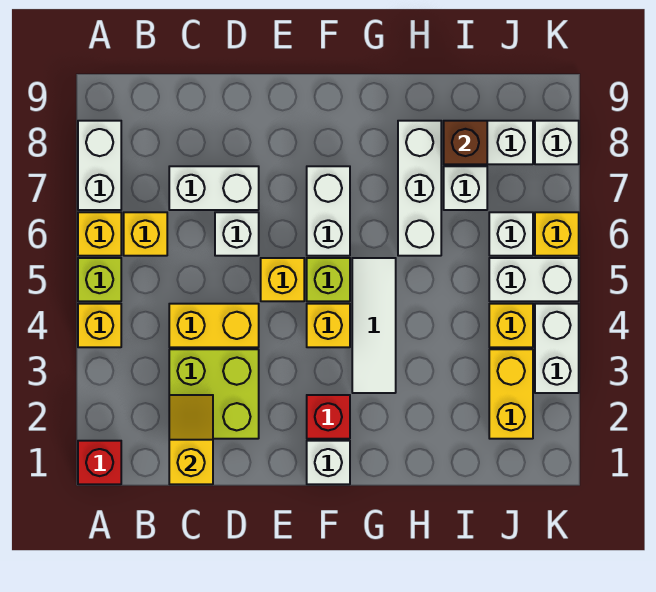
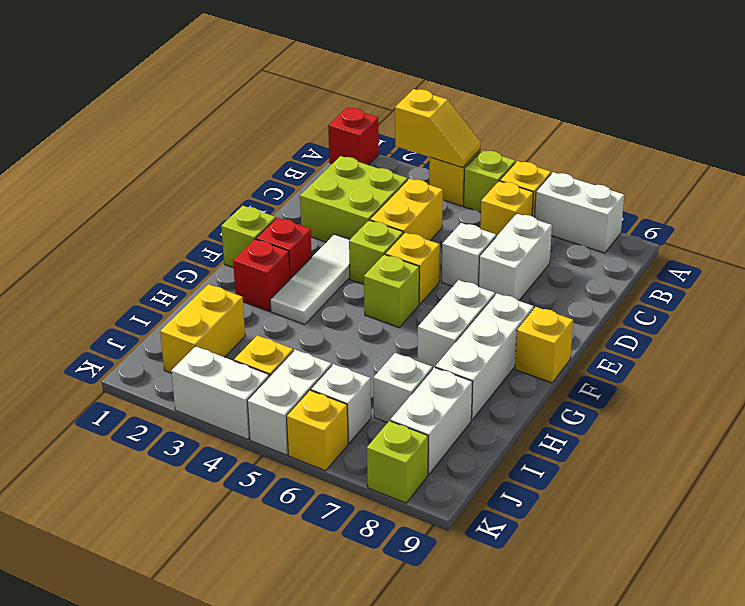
yellow 1x2 slope [169,395,213,484] -> yellow 1x2 slope moved to [395,89,481,167]
none -> lime 1x1 brick [349,220,403,284]
white 1x1 brick [307,441,350,484] -> lime 1x1 brick [221,206,276,268]
yellow 1x1 brick [307,304,350,347] -> yellow 1x1 brick moved to [515,307,573,383]
white 1x2 brick [307,166,350,256] -> white 1x2 brick turned to [418,280,495,369]
none -> red 1x1 brick [233,239,290,311]
white 1x3 tile [352,258,396,393] -> white 1x3 tile turned to [270,234,350,325]
white 1x3 brick [398,121,441,256] -> white 1x3 brick turned to [435,293,534,420]
brown 1x1 brick [444,121,487,164] -> none
yellow 1x2 brick [489,349,533,439] -> yellow 1x2 brick turned to [160,284,245,373]
white 1x1 brick [535,121,579,164] -> lime 1x1 brick [367,421,428,503]

